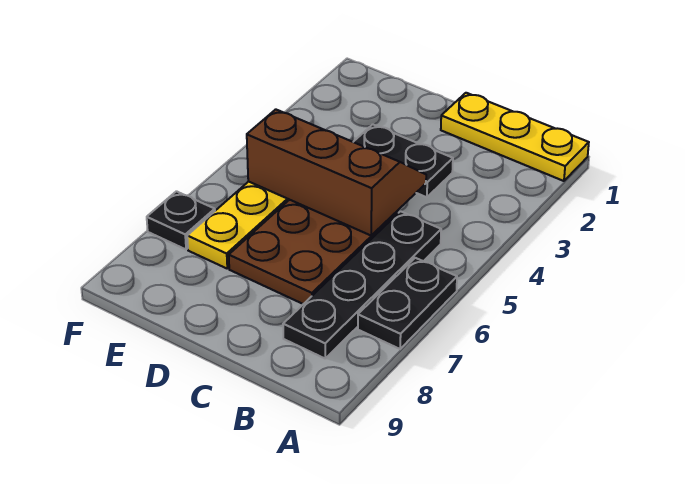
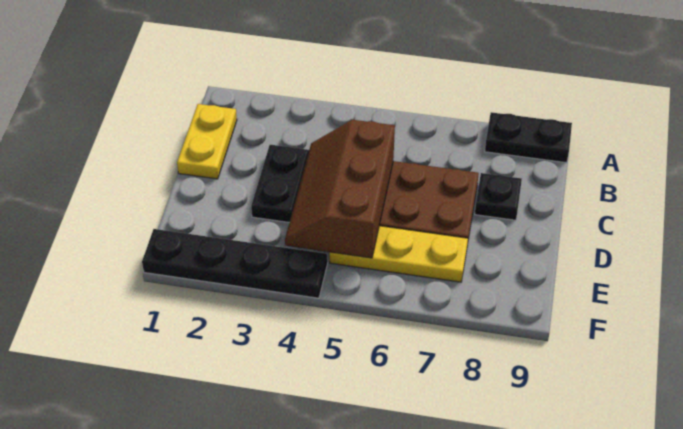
yellow 1x3 plate [441,93,589,181] -> yellow 1x2 plate [177,104,237,179]
black 1x2 plate [358,258,457,349] -> black 1x2 plate moved to [485,112,572,163]
black 1x4 plate [283,211,441,358] -> black 1x4 plate moved to [142,229,327,298]
black 1x1 plate [147,191,215,249] -> black 1x1 plate moved to [475,173,522,220]

